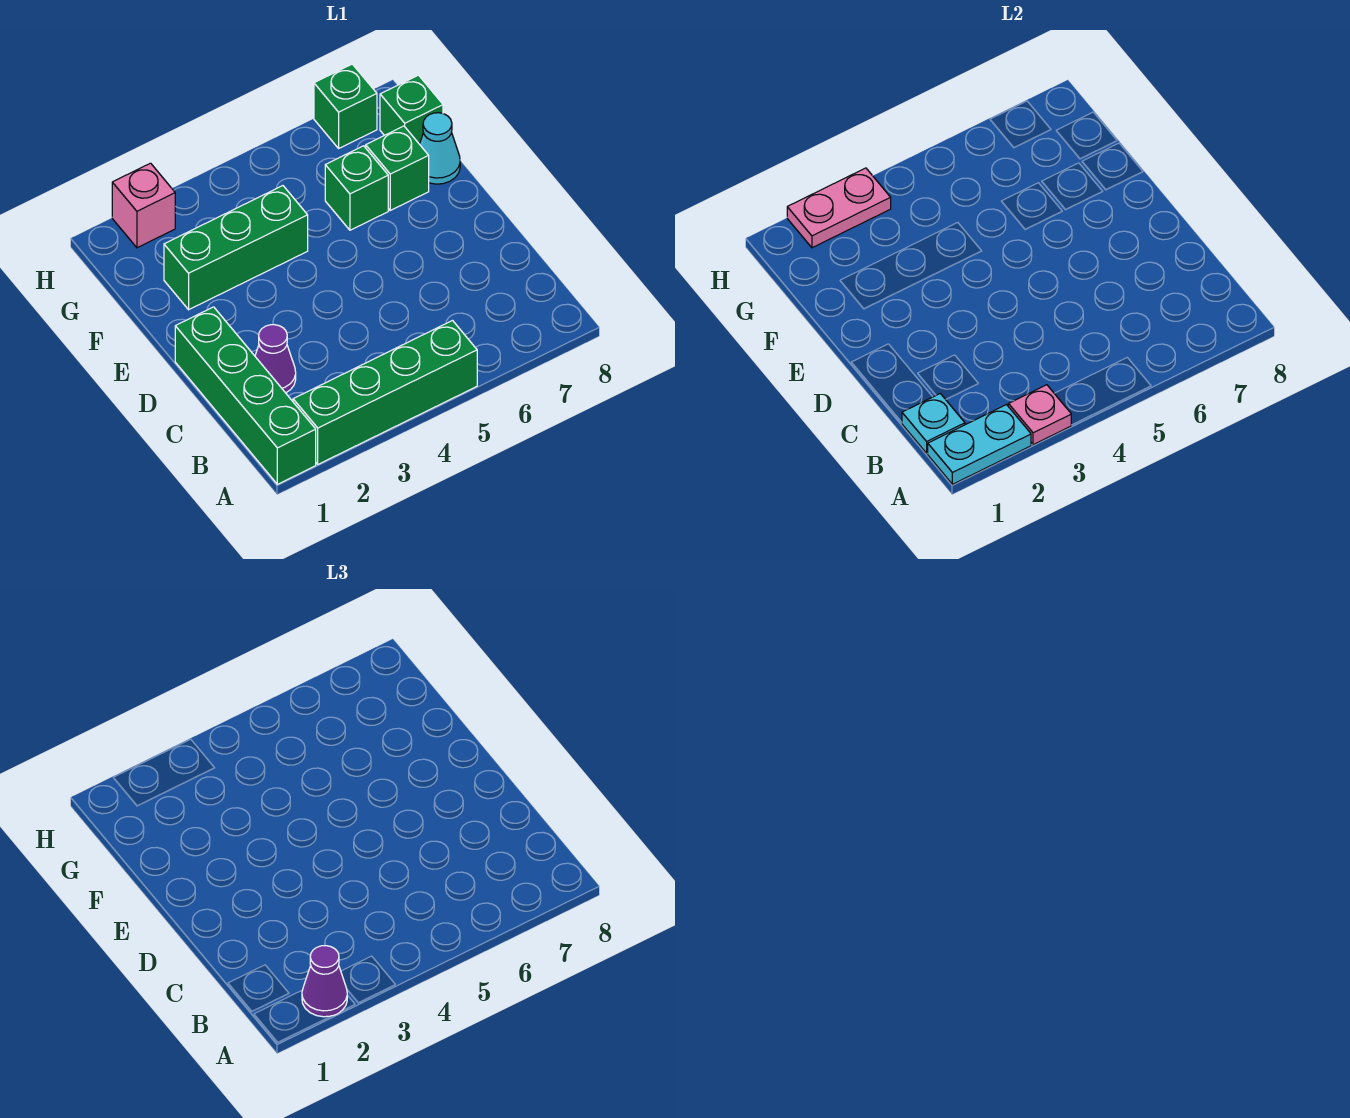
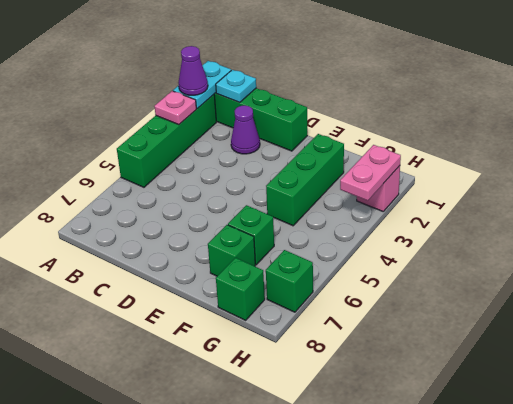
cyan 1x1 cone [420,113,460,184] -> none

